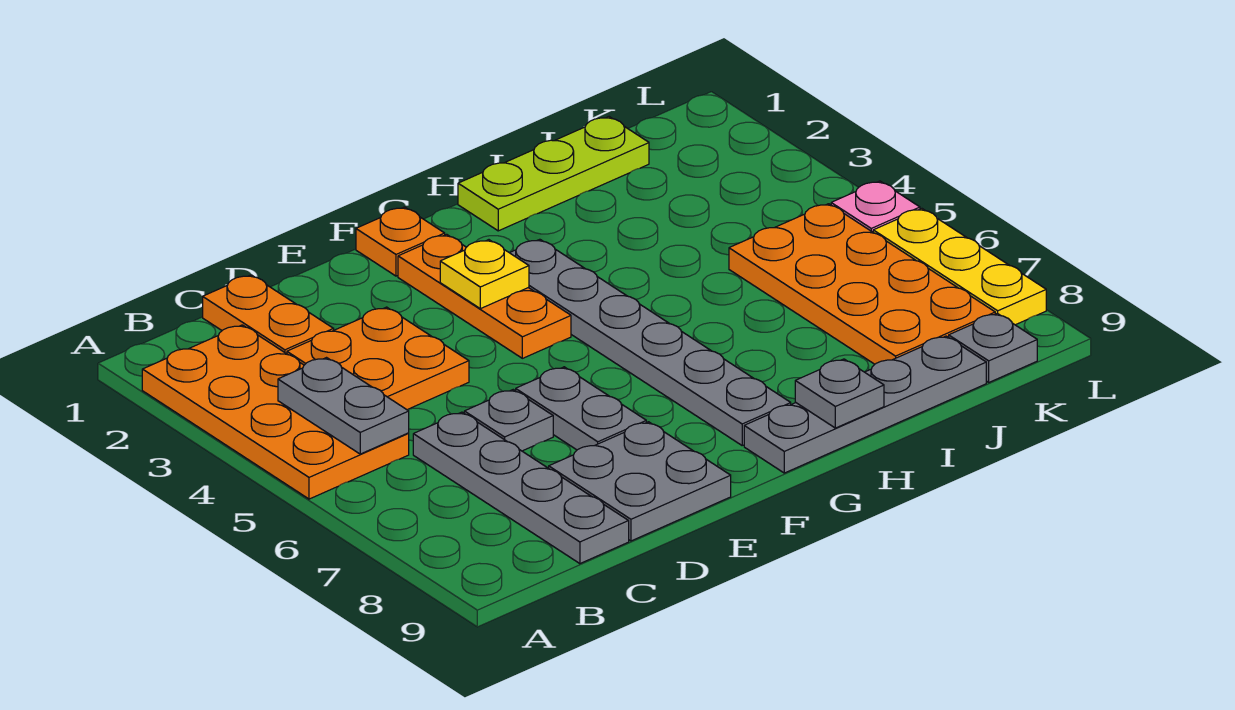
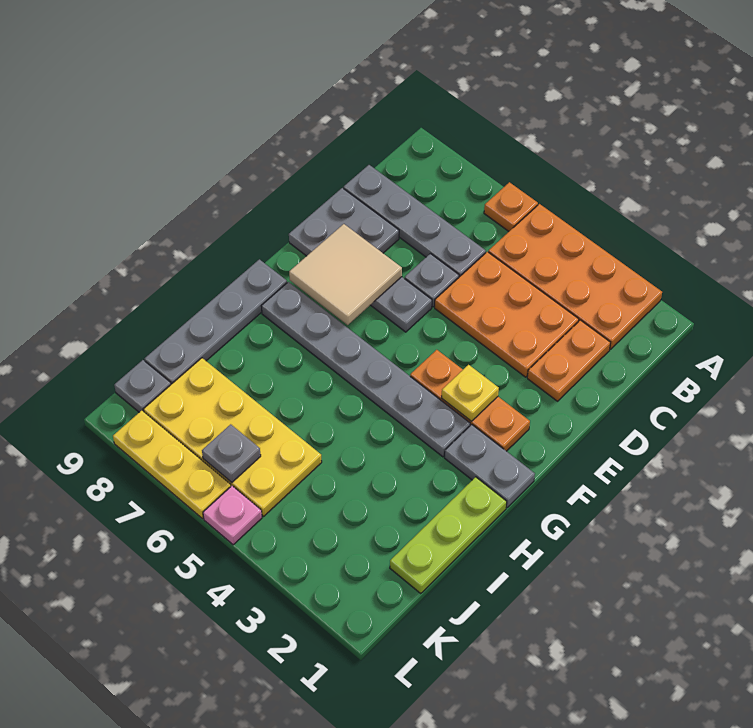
grey 1x2 plate [278,358,409,454] -> grey 1x2 plate moved to [445,425,535,507]
orange 1x2 plate [203,275,334,354] -> orange 1x2 plate turned to [527,320,611,401]
orange 2x2 plate [287,307,469,410] -> orange 2x3 plate [435,252,579,377]
none -> tan 2x2 tile [289,224,402,325]
orange 1x1 plate [356,207,445,276] -> orange 1x1 plate moved to [484,182,538,231]
grey 1x1 plate [795,359,884,428] -> grey 1x1 plate moved to [202,424,261,482]
orange 2x4 plate [729,204,995,364] -> yellow 2x4 plate [143,358,322,516]

